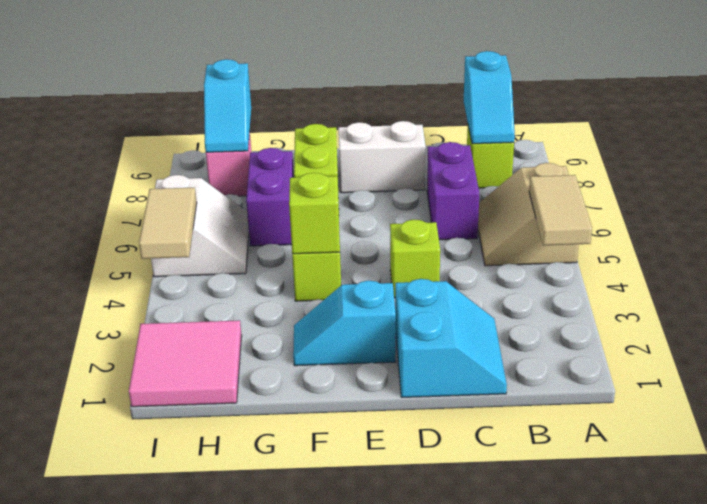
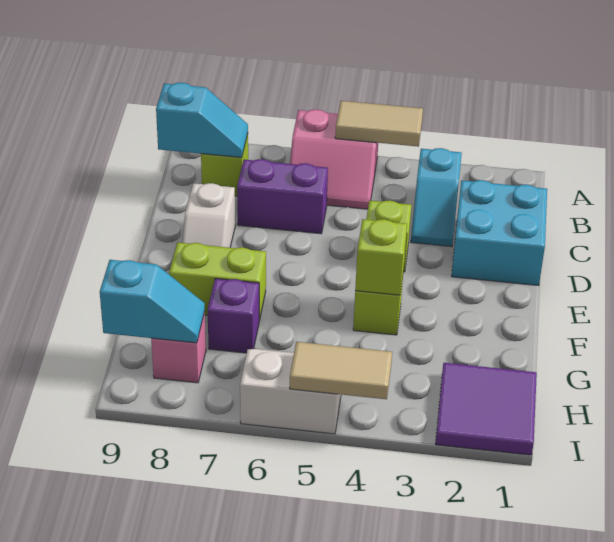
tan 2x2 slope [478,163,579,266] -> pink 2x2 slope [290,109,378,209]
cyan 2x2 slope [395,279,507,397] -> cyan 2x2 brick [452,180,547,286]
white 1x2 brick [338,121,426,193] -> white 1x2 slope [182,183,235,248]
cyan 1x2 slope [293,280,396,366] -> cyan 1x2 slope moved to [411,148,462,247]
purple 1x2 brick [246,148,294,246] -> purple 1x1 brick [207,278,259,353]
pink 2x2 tile [129,320,242,407] -> purple 2x2 tile [435,363,537,455]

